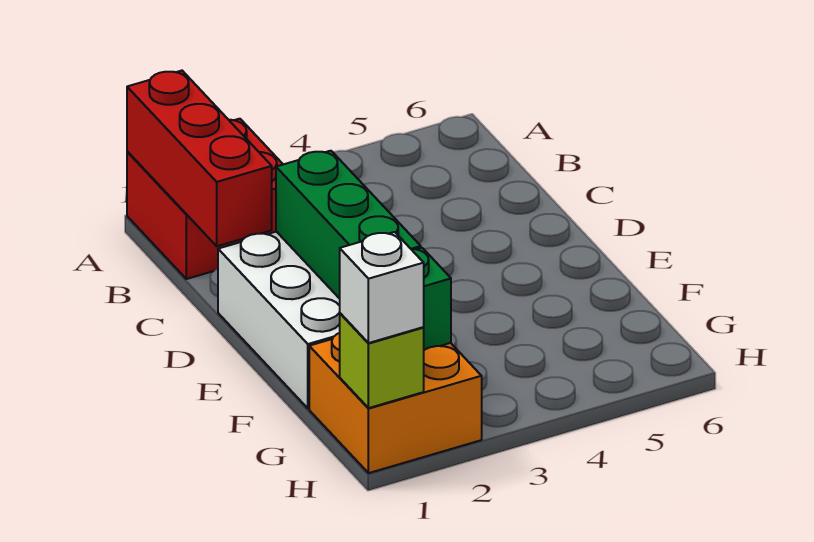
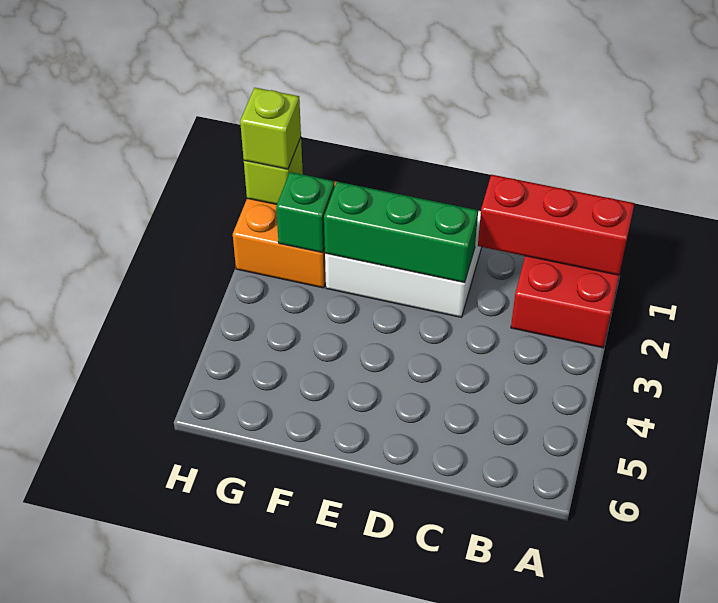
white 1x1 brick [340,232,424,343] -> lime 1x1 brick [240,88,301,169]

